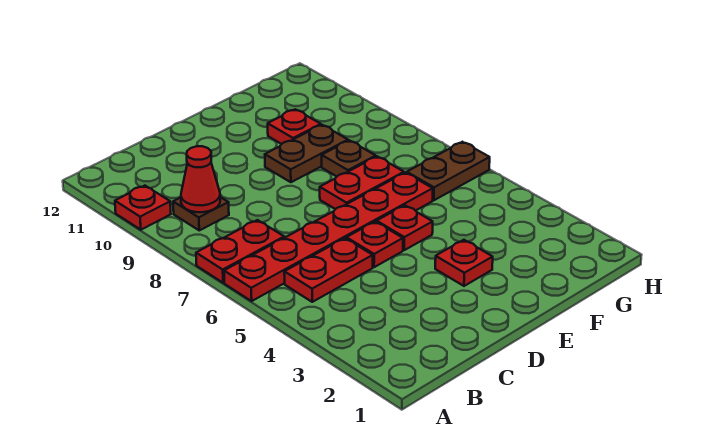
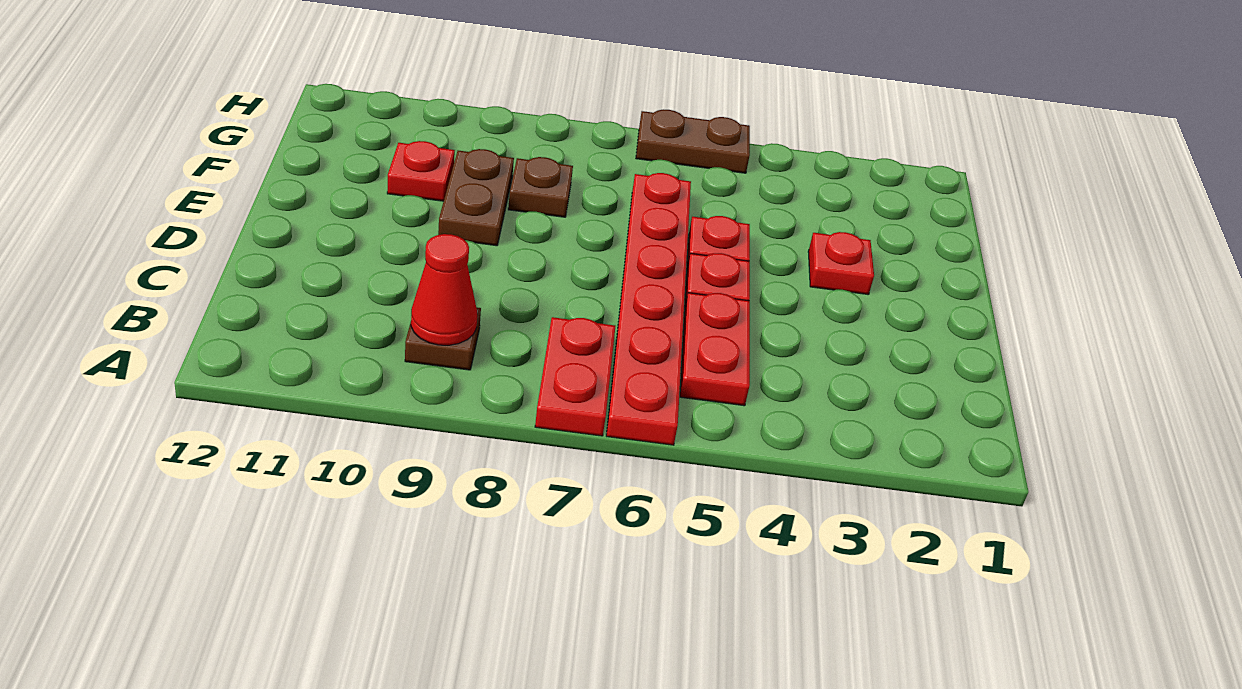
red 1x1 plate [115,186,171,230] -> none
red 1x2 plate [320,156,404,209] -> none
brown 1x2 plate [407,142,490,200] -> brown 1x2 plate turned to [636,109,750,173]

